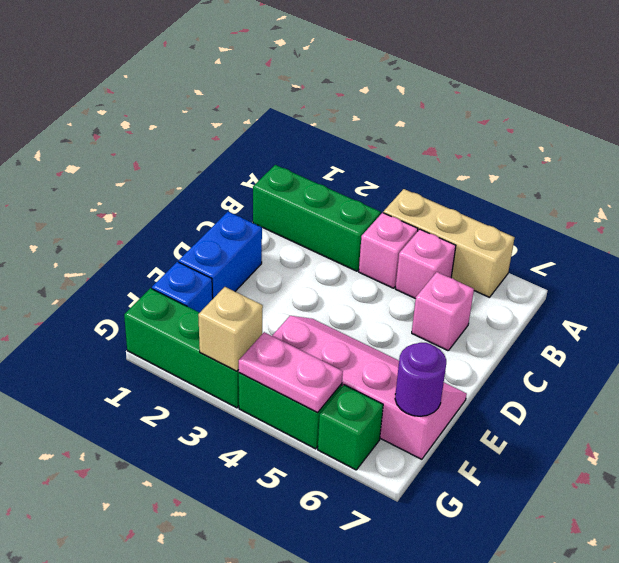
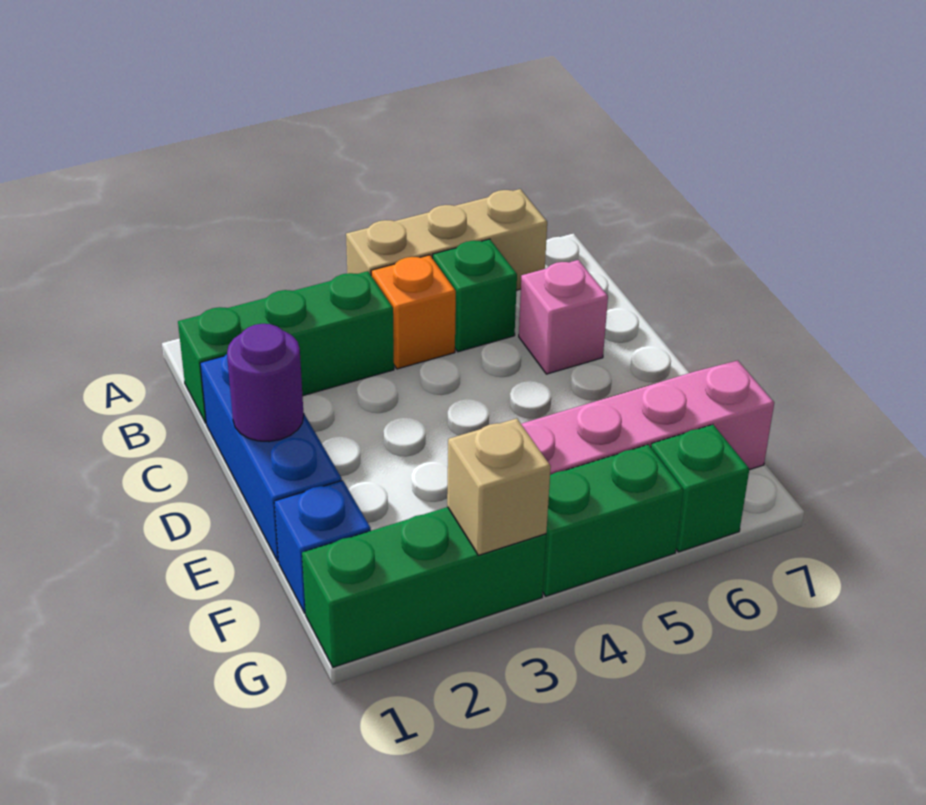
pink 1x1 brick [359,213,418,288] -> orange 1x1 brick [371,255,456,369]
pink 1x1 brick [395,229,456,299] -> green 1x1 brick [433,239,517,352]
blue 1x2 brick [179,212,262,298] -> blue 1x3 brick [200,354,342,562]
purple 1x1 round brick [395,343,446,416] -> purple 1x1 round brick moved to [227,324,304,442]
pink 1x2 plate [239,332,343,413] -> none

